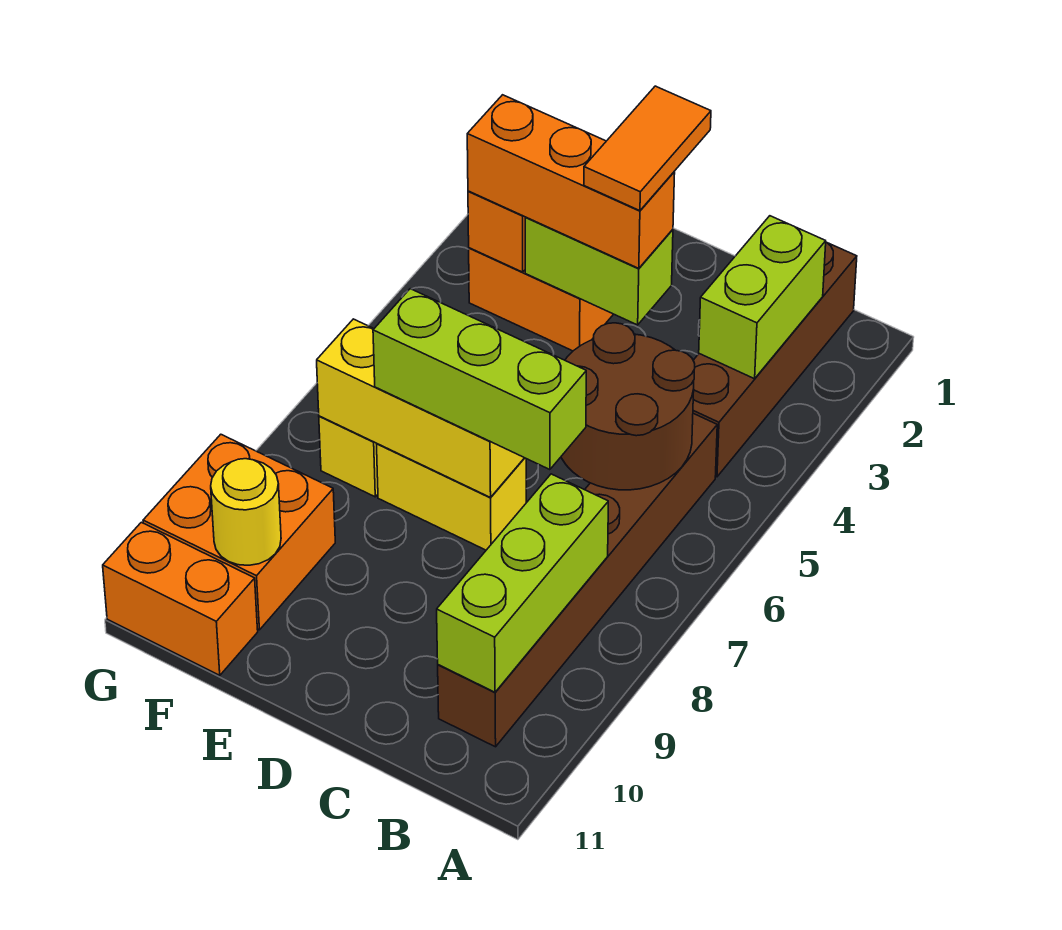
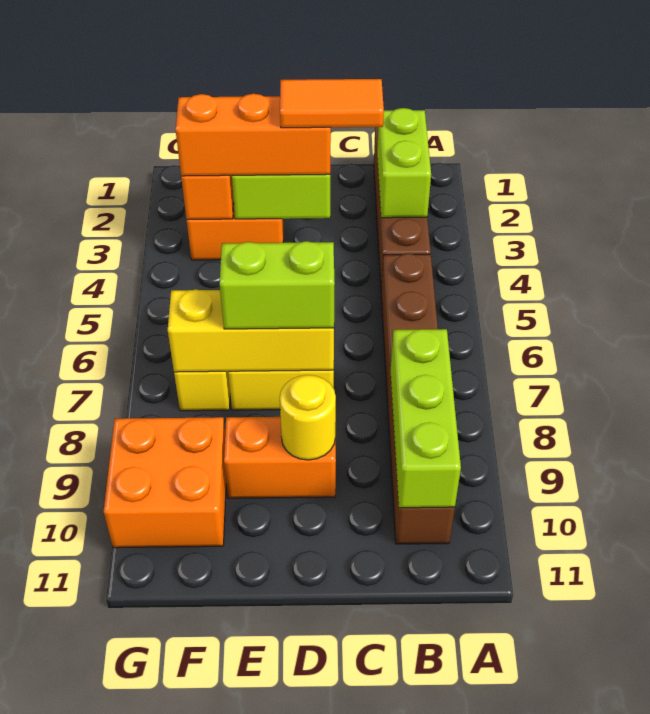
brown 2x2 round brick [561,323,695,490] -> none
lime 1x3 brick [373,289,586,470] -> lime 1x2 brick [220,241,335,329]
orange 1x2 tile [584,86,711,211] -> orange 1x2 tile turned to [280,79,384,128]
yellow 1x1 round brick [211,459,281,565] -> yellow 1x1 round brick moved to [280,375,336,460]
orange 1x2 brick [103,522,258,675] -> orange 1x2 brick moved to [224,417,336,498]

